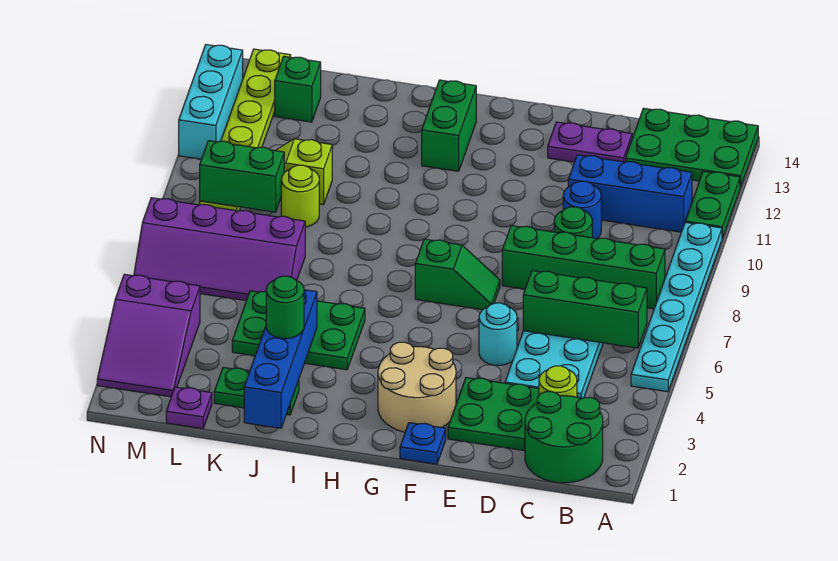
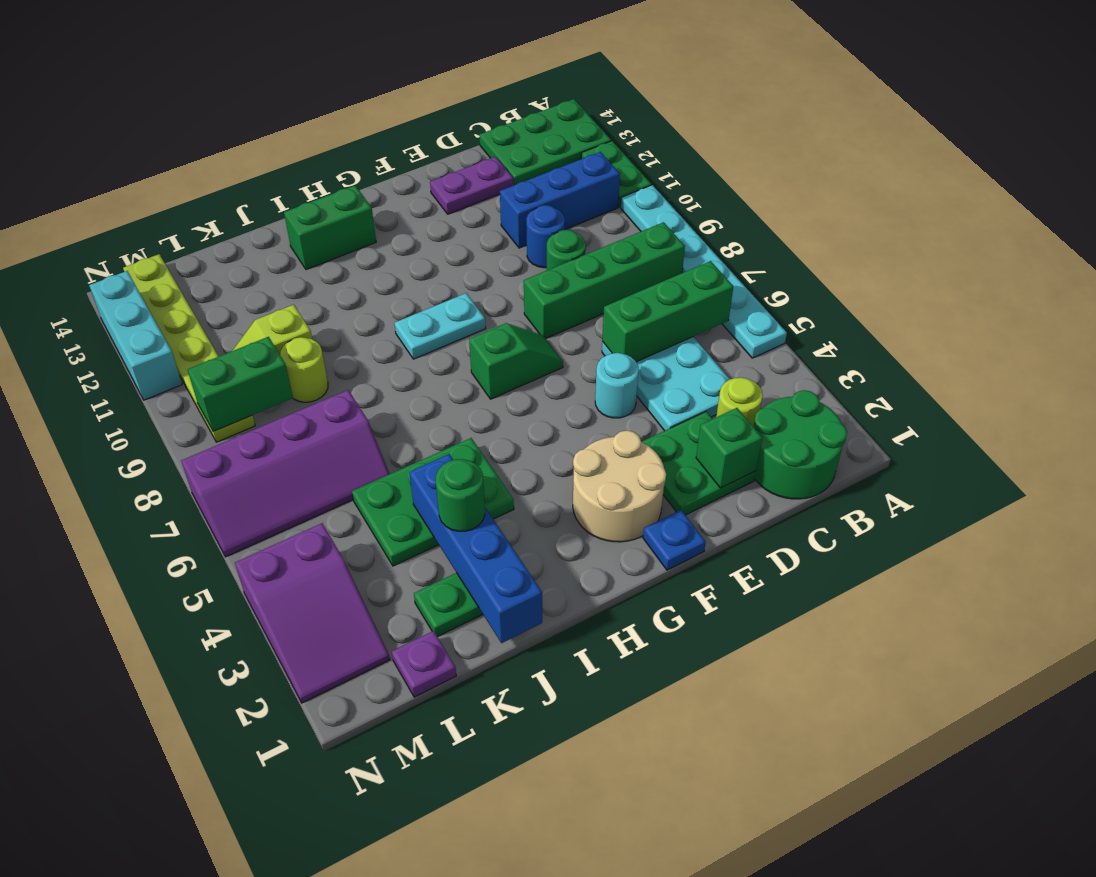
none -> cyan 1x2 plate [394,293,486,359]
green 1x2 brick [422,80,476,171] -> green 1x2 brick turned to [284,185,376,270]
green 1x1 brick [275,56,321,122] -> green 1x1 brick moved to [696,408,762,488]

